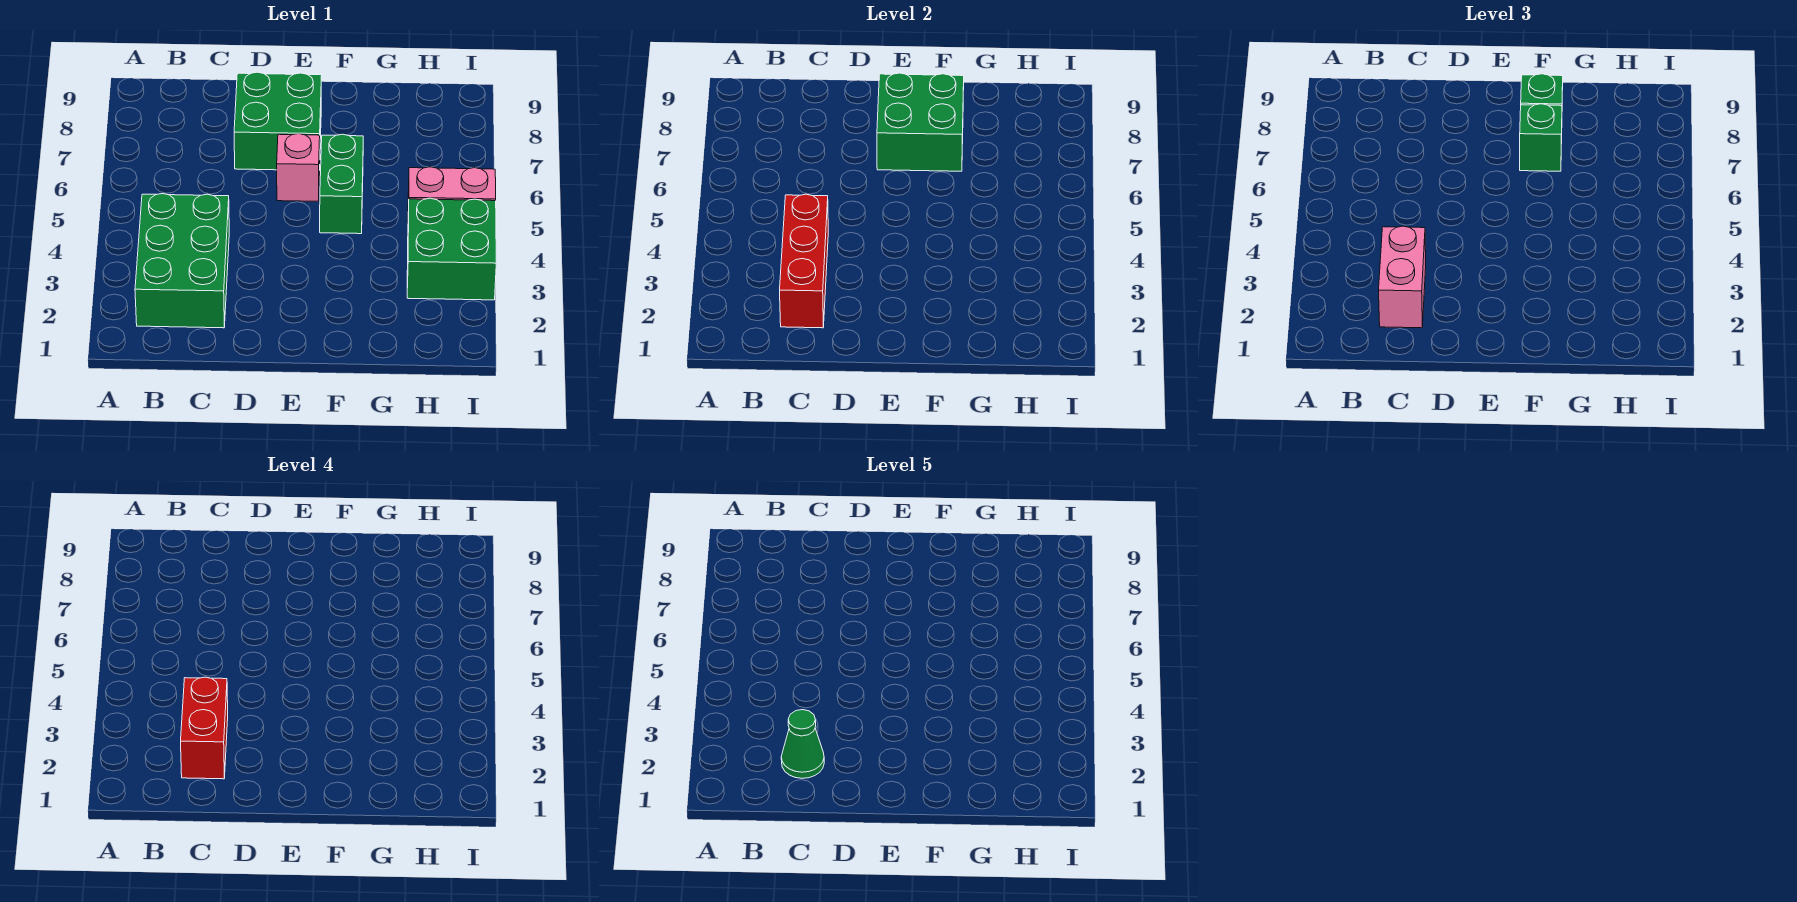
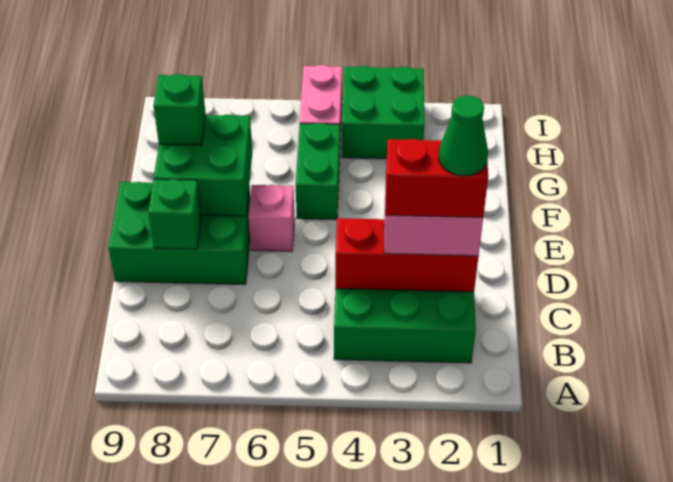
green 2x2 brick [234,72,322,170] -> green 2x3 brick [108,182,250,285]
green 1x2 brick [320,134,363,234] -> green 1x2 brick turned to [296,123,340,220]
green 1x1 brick [1520,104,1562,171] -> green 1x1 brick moved to [148,179,201,249]

